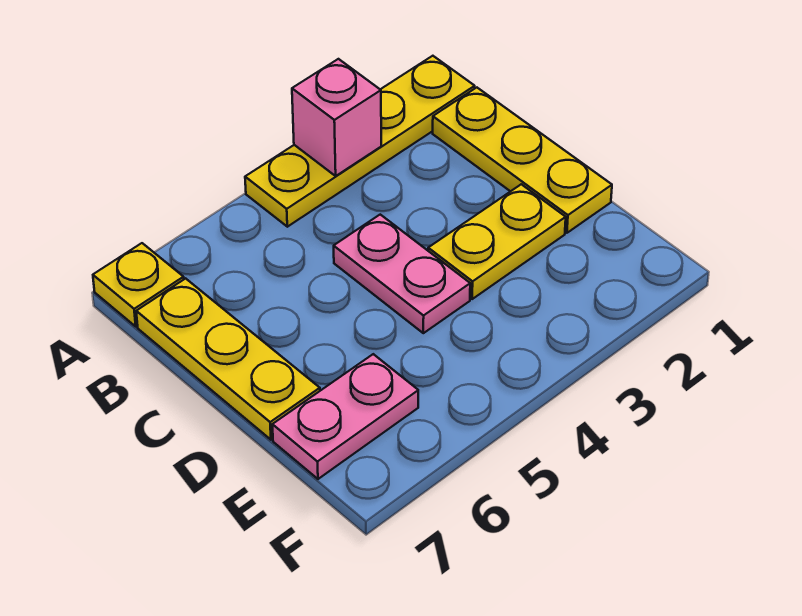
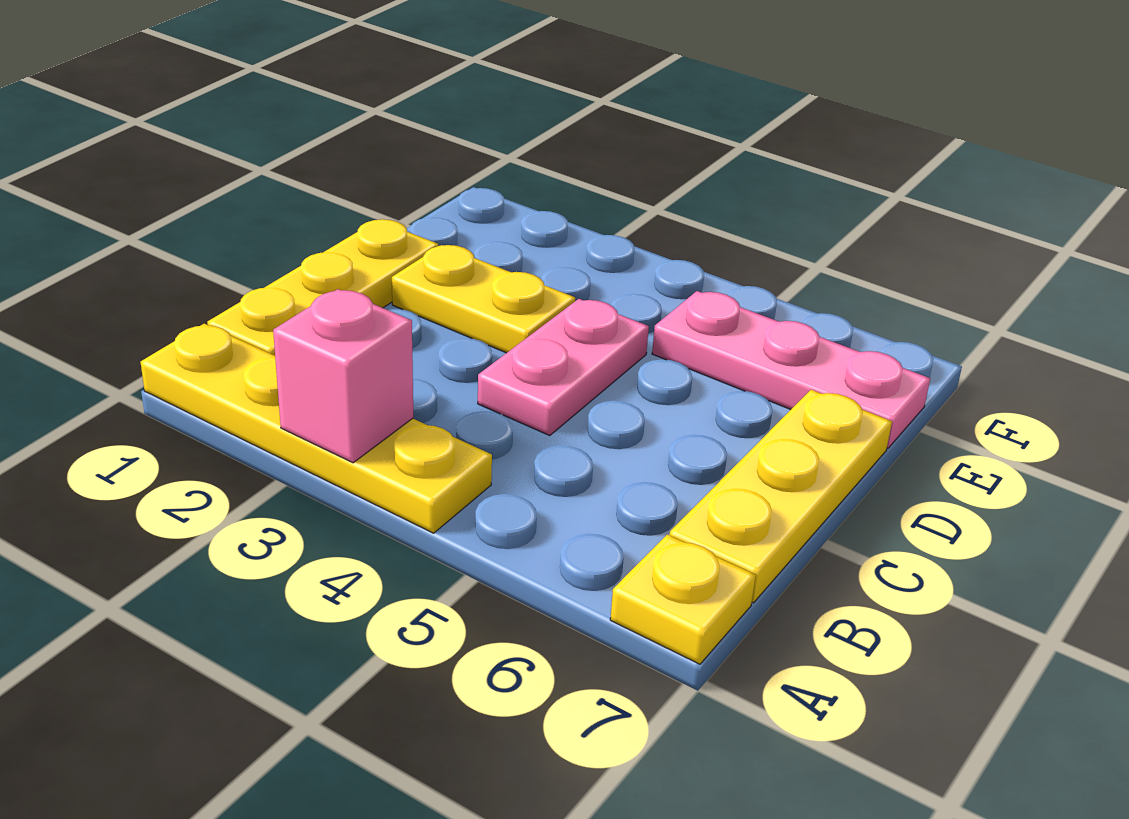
pink 1x2 plate [272,354,418,479] -> pink 1x3 plate [652,291,930,448]

